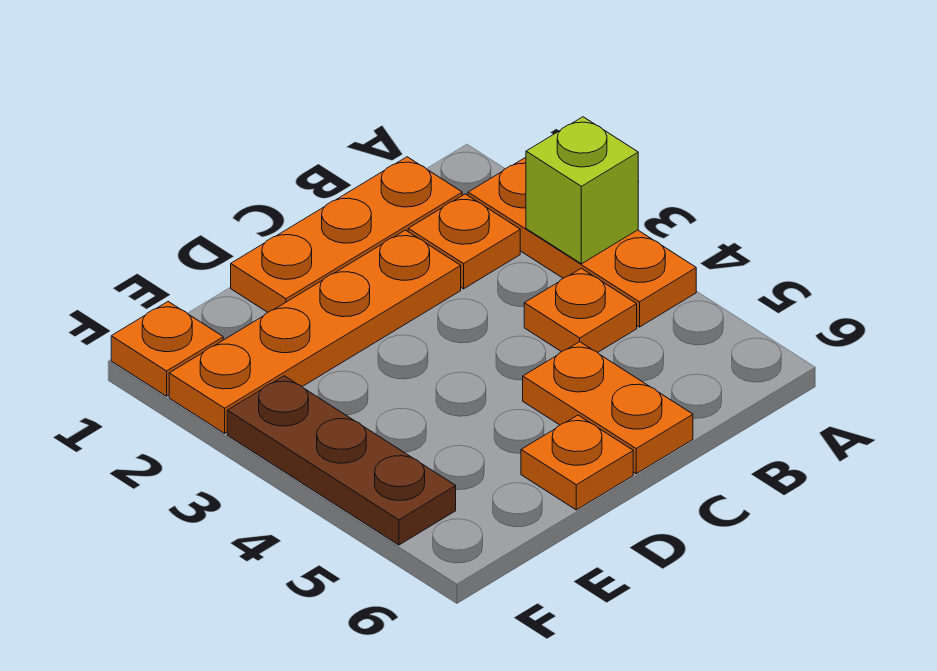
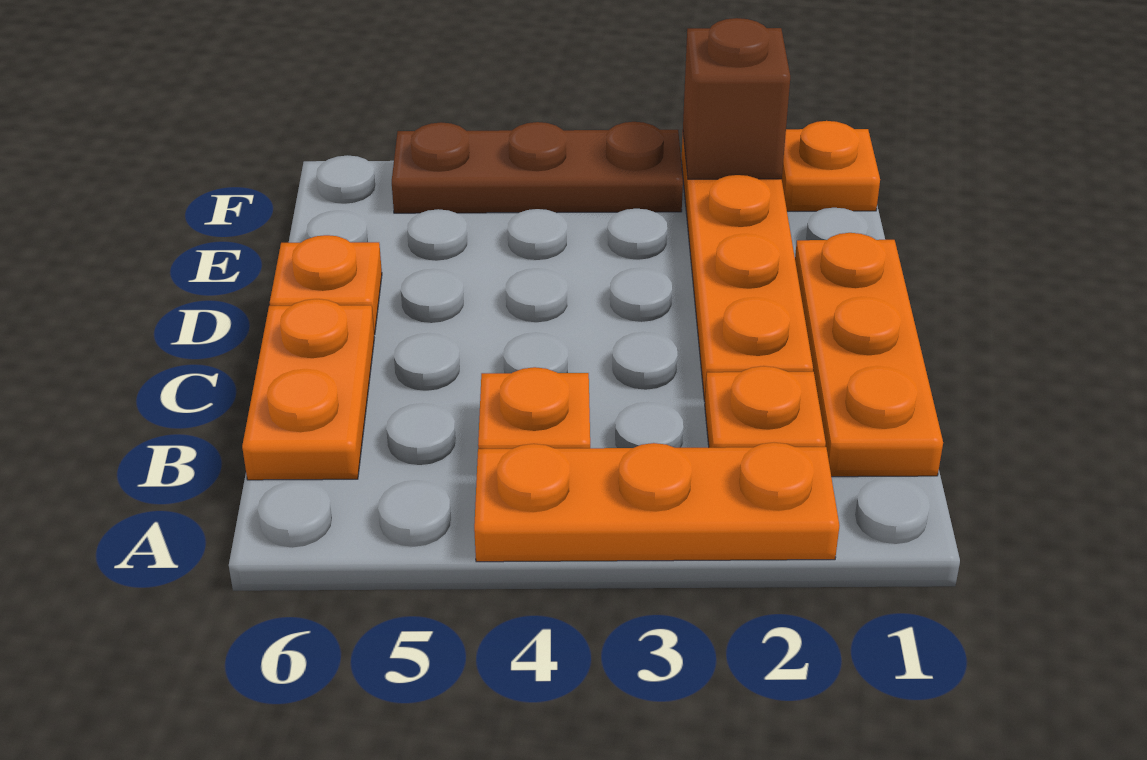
lime 1x1 brick [526,117,638,264] -> none
orange 1x2 plate [523,342,693,474] -> orange 1x2 plate turned to [242,299,374,480]
none -> brown 1x1 brick [683,18,790,179]

